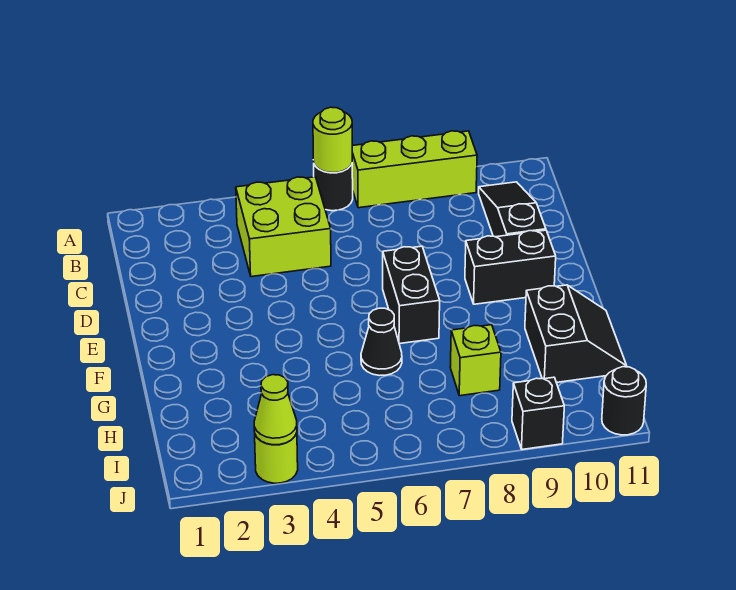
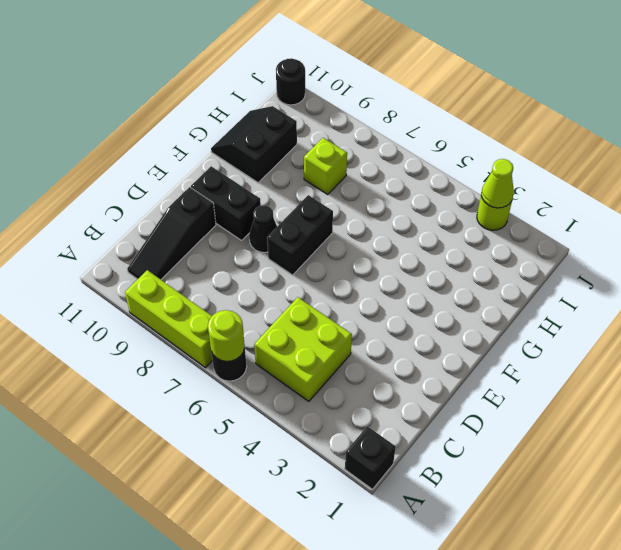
black 1x1 cone [361,308,402,376] -> black 1x1 cone moved to [249,205,277,253]
black 1x1 brick [512,377,564,449] -> black 1x1 brick moved to [345,426,396,489]

